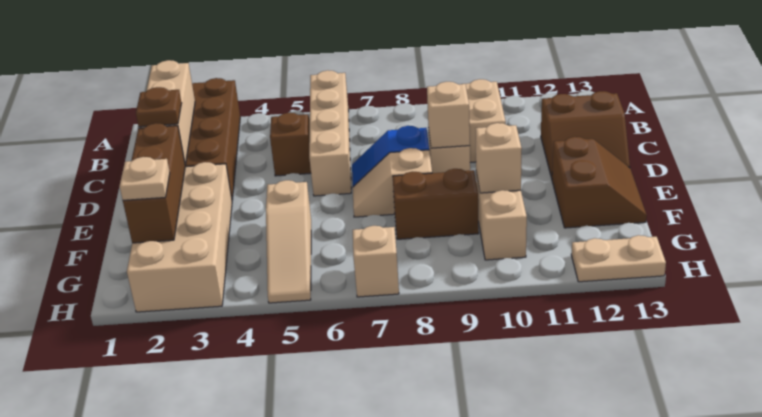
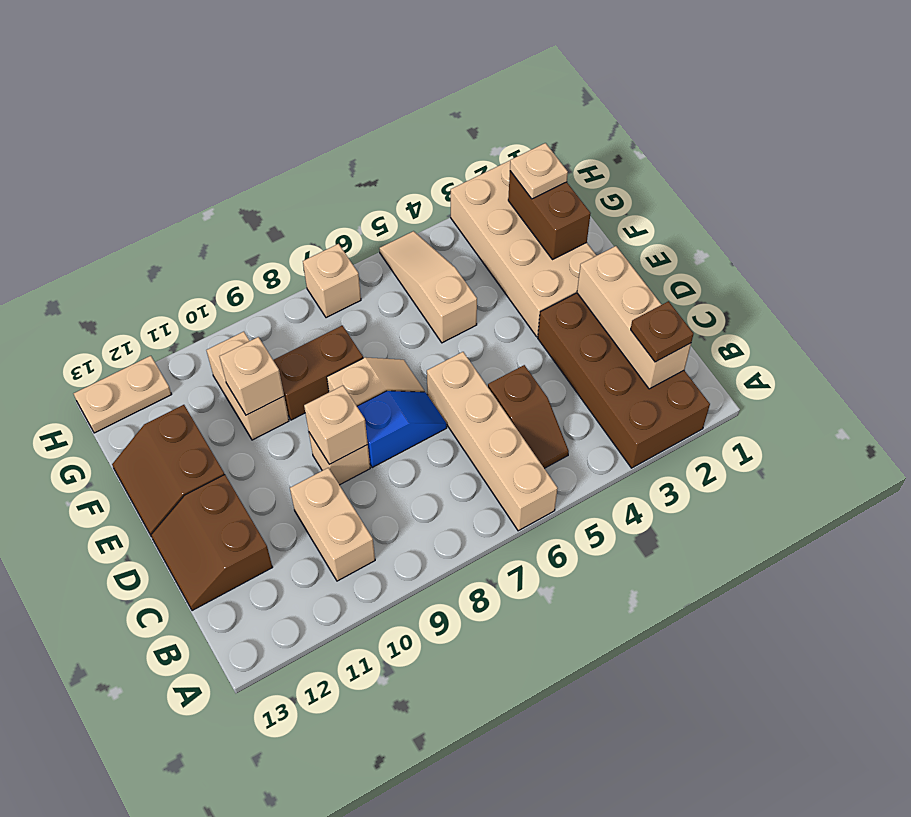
brown 2x2 slope [541,91,630,178] -> brown 2x2 slope turned to [151,475,273,611]
brown 1x1 plate [136,87,182,127] -> brown 1x1 plate moved to [631,301,693,362]
brown 1x3 brick [123,123,185,243] -> brown 1x2 brick [508,171,591,259]

